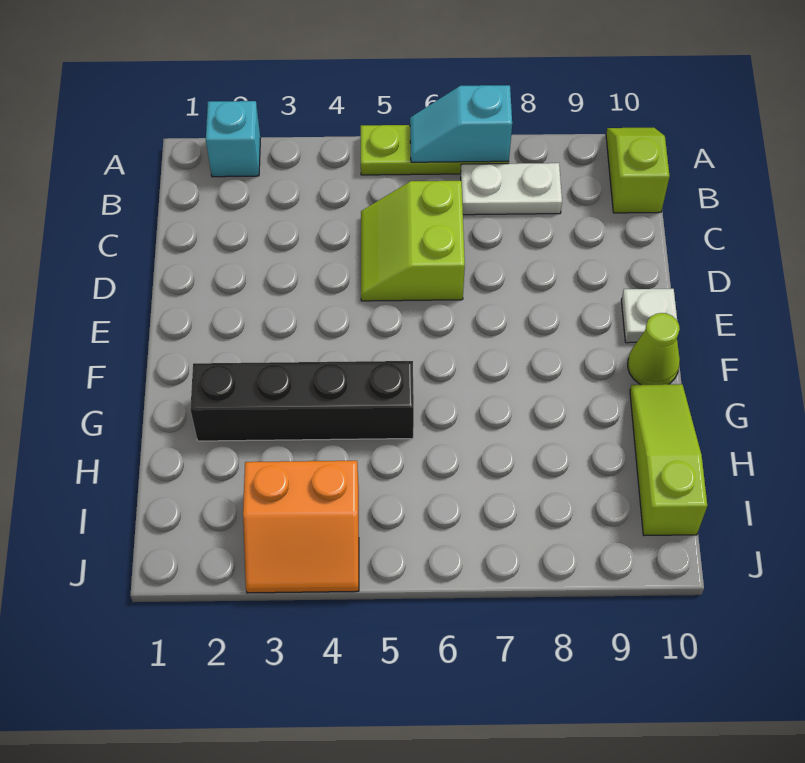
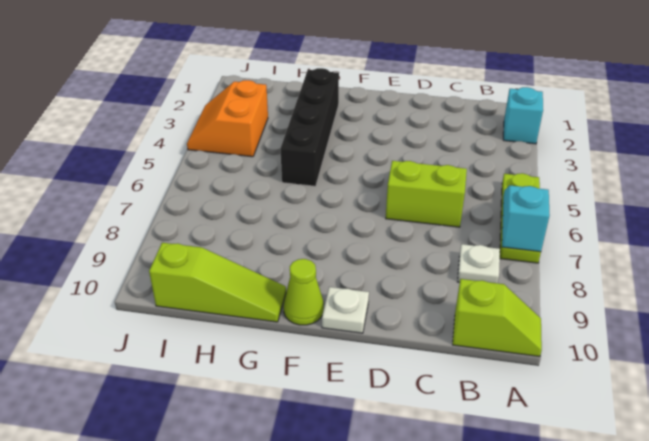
white 1x2 plate [461,163,562,215] -> white 1x1 plate [458,244,500,283]

